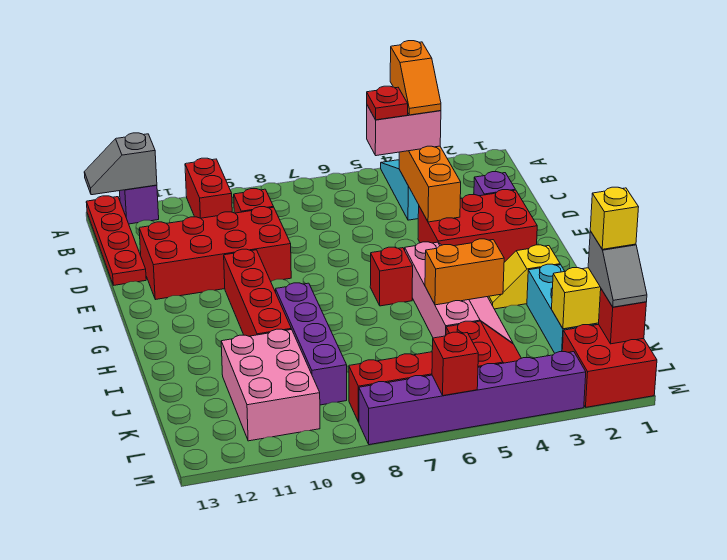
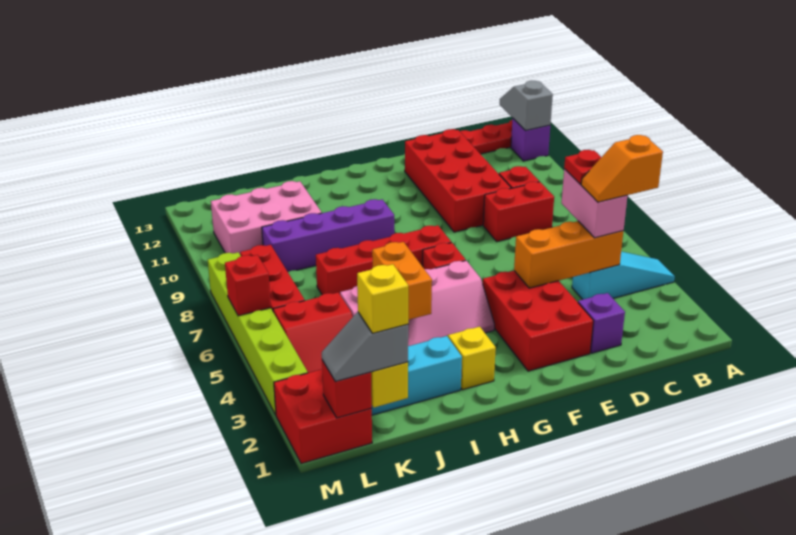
red 1x2 brick [185,158,232,218] -> red 1x2 brick moved to [483,182,554,242]
red 1x4 brick [224,249,291,336] -> red 1x4 brick moved to [316,225,451,295]
purple 1x6 brick [359,352,586,445] -> lime 1x6 brick [208,252,308,415]

